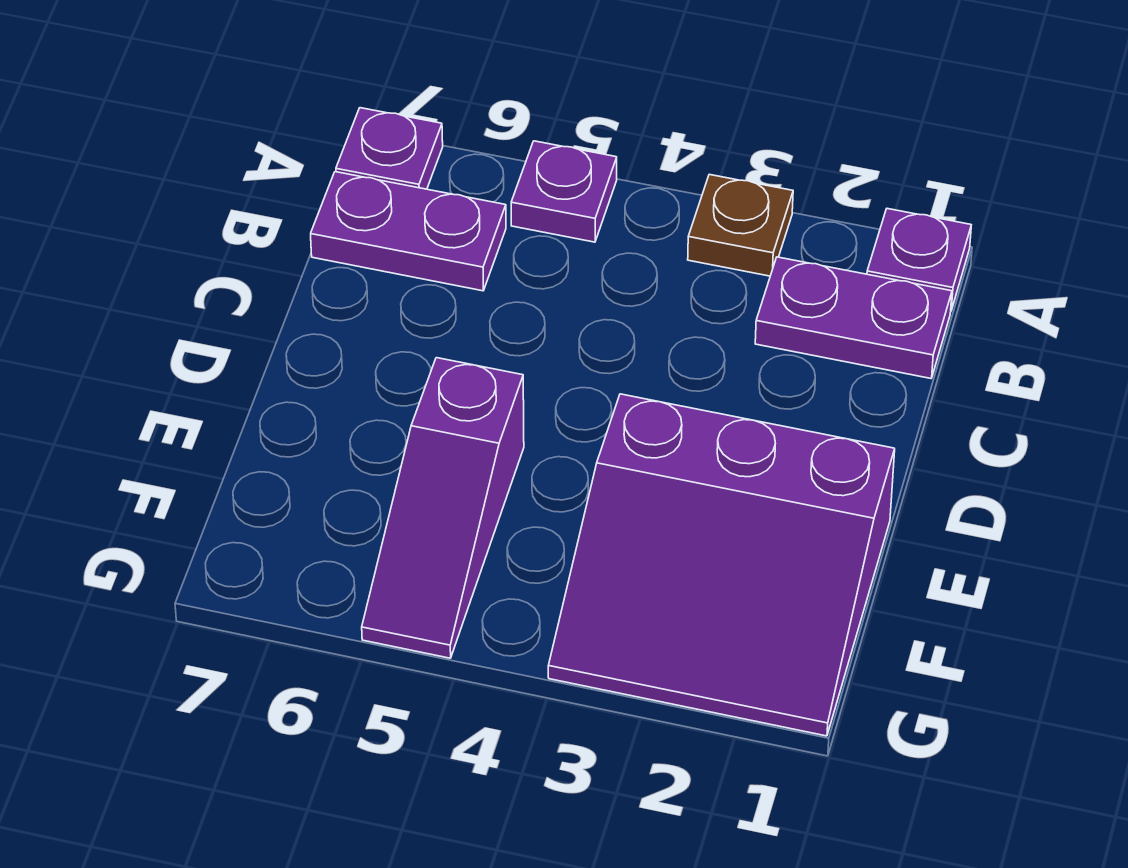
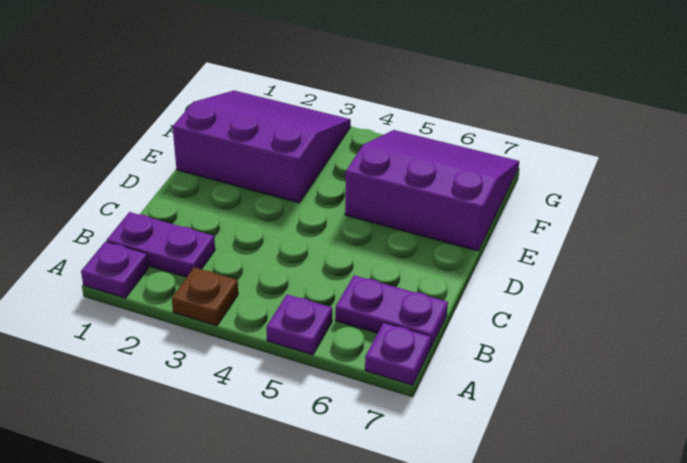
purple 1x3 slope [362,358,524,658] -> purple 3x3 slope [345,130,519,251]

